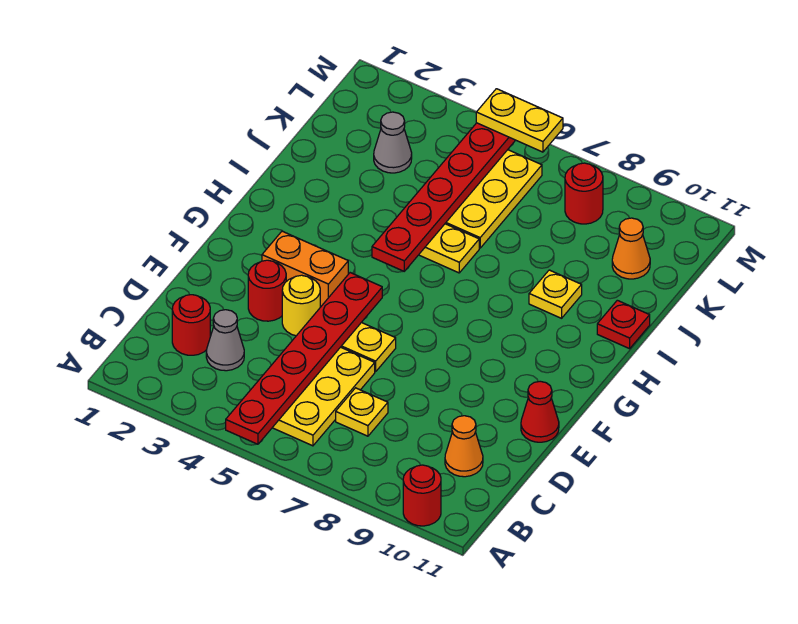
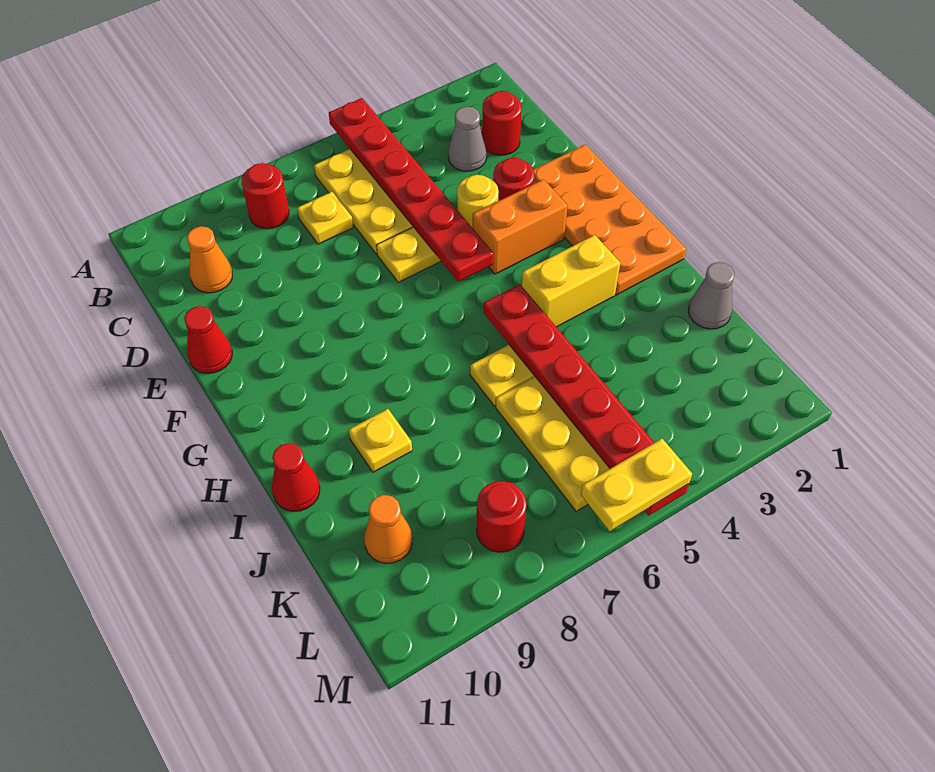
red 1x1 round brick [403,465,441,526] -> red 1x1 round brick moved to [242,163,289,229]
none -> orange 2x4 plate [534,145,686,295]
none -> yellow 1x2 brick [522,235,620,327]
red 1x1 plate [597,300,650,349] -> red 1x1 cone [272,443,320,511]
grey 1x1 cone [374,112,412,173] -> grey 1x1 cone moved to [688,262,734,329]

